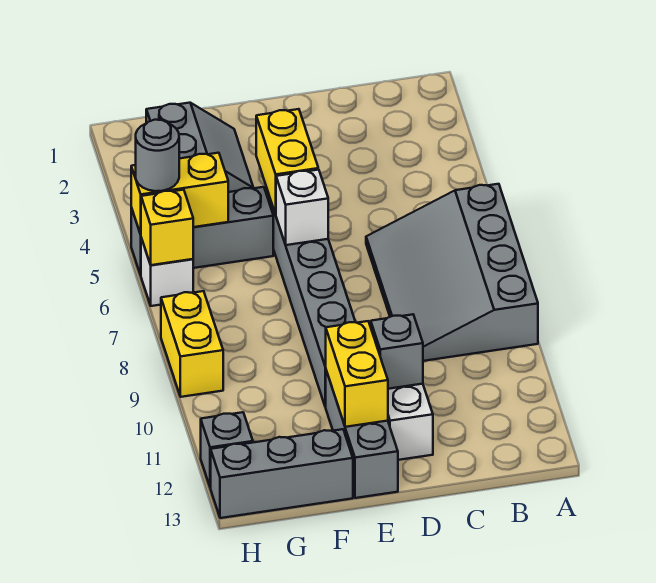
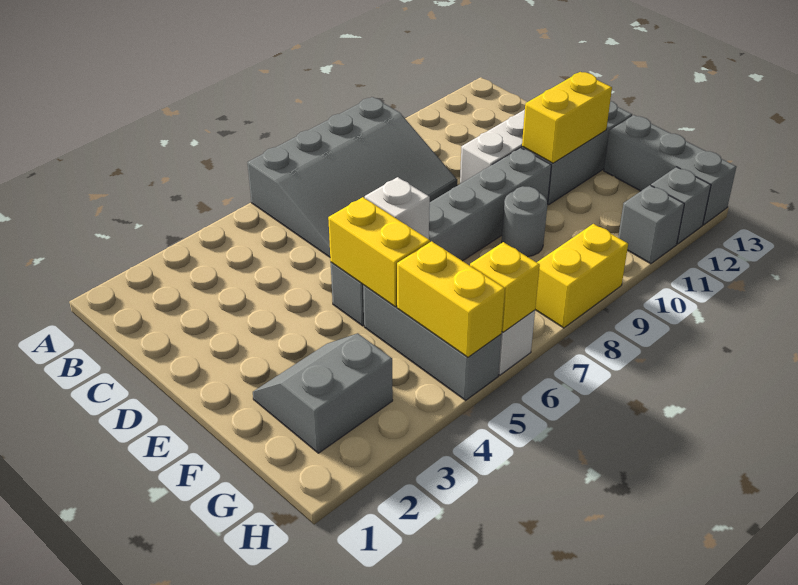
grey 1x1 brick [371,314,423,389] -> grey 1x1 brick moved to [618,185,684,264]
yellow 1x2 brick [256,109,318,215] -> yellow 1x2 brick turned to [328,197,430,307]
grey 1x1 round brick [136,120,179,191] -> grey 1x1 round brick moved to [502,186,547,257]

